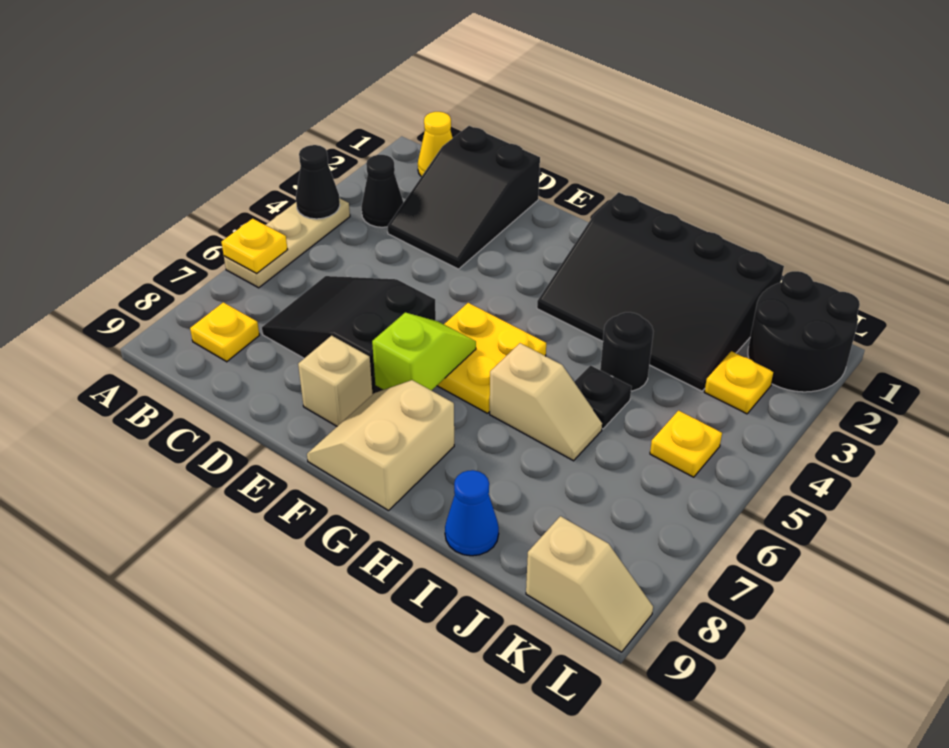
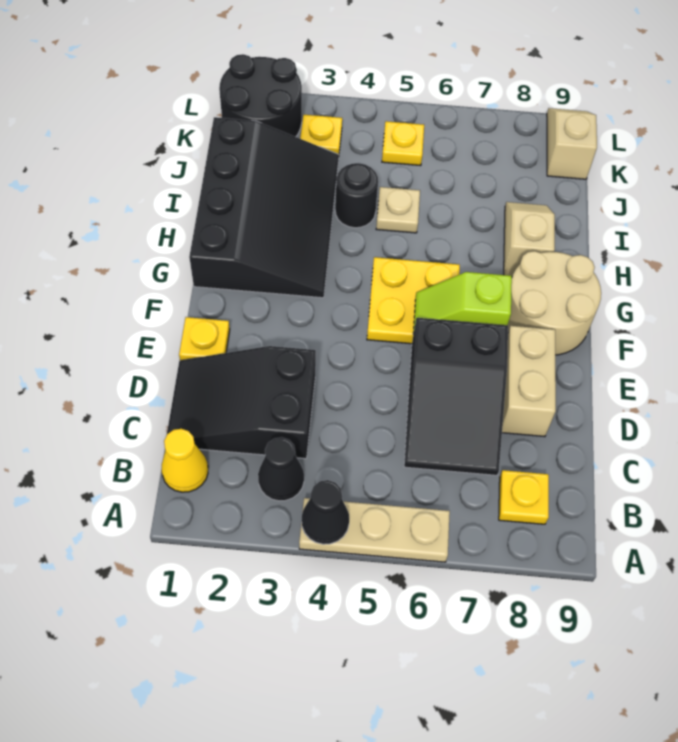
yellow 1x1 plate [221,219,288,274] -> yellow 1x1 plate moved to [179,317,230,360]
black 2x3 slope [387,126,540,269] -> black 2x3 slope turned to [167,346,316,459]
tan 1x1 brick [298,336,373,426] -> tan 1x2 brick [502,326,556,437]
tan 2x2 slope [307,380,454,511] -> tan 2x2 round brick [508,251,601,355]
tan 1x2 slope [490,343,602,461] -> tan 1x2 slope moved to [504,202,555,277]
black 1x1 plate [574,365,632,429] -> tan 1x1 plate [376,187,420,233]
blue 1x1 cone [445,470,499,556] -> none

